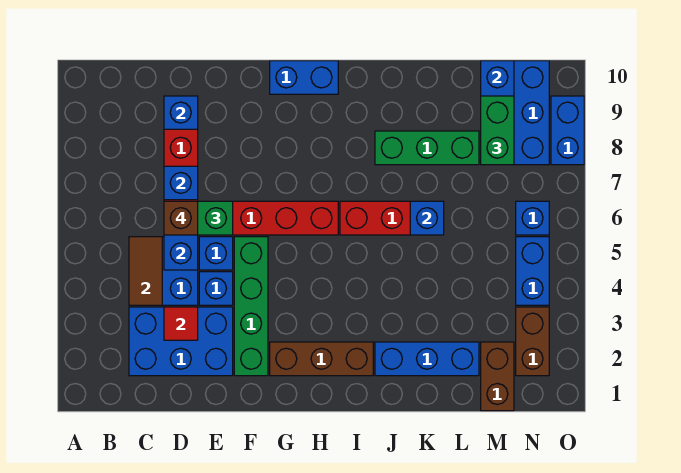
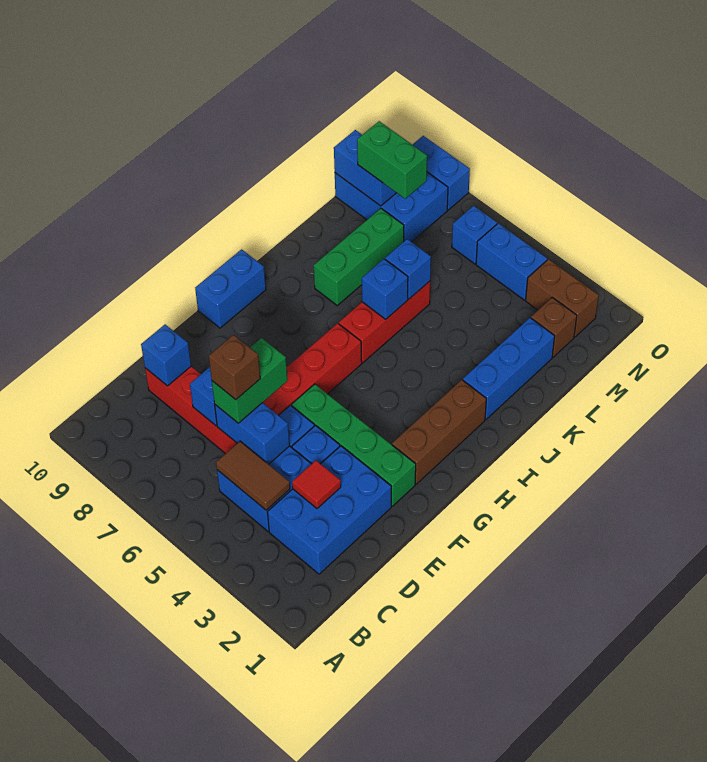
none -> blue 1x1 brick [362,259,408,319]
brown 1x2 brick [481,342,514,411] -> brown 1x1 brick [531,298,577,357]

